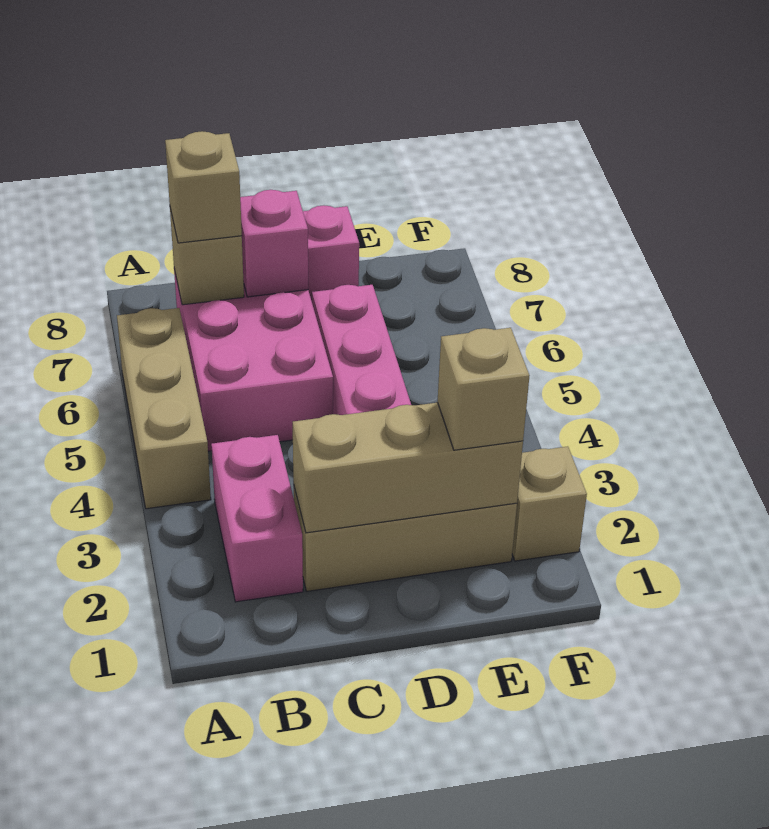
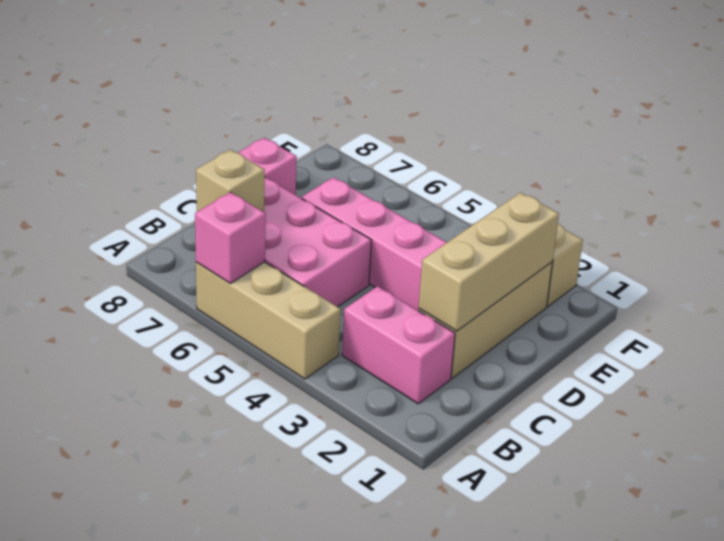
tan 1x1 brick [165,131,242,243] -> none
pink 1x1 brick [240,190,308,297] -> pink 1x1 brick moved to [195,192,266,283]
tan 1x1 brick [438,328,530,450] -> none

